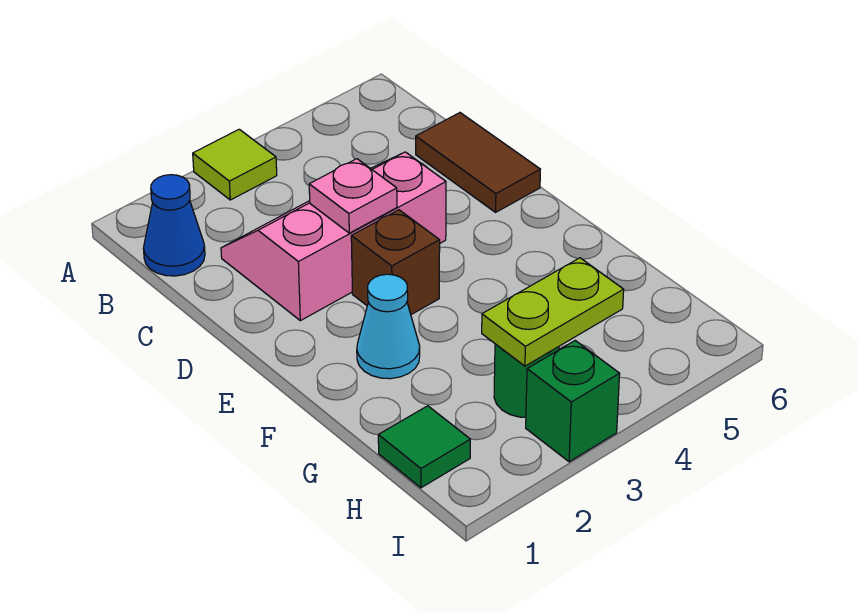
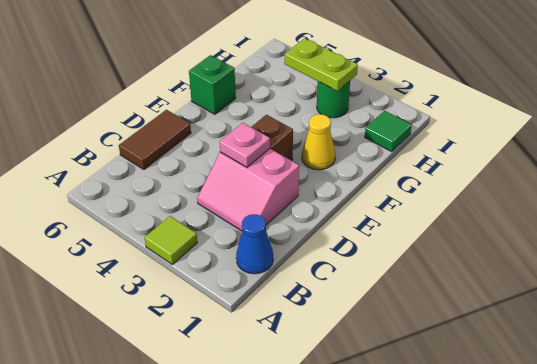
pink 2x3 slope [221,152,446,321] -> pink 2x2 slope [197,149,299,231]
cyan 1x1 cone [357,274,420,379] -> yellow 1x1 cone [302,114,335,170]
green 1x1 brick [526,341,620,462] -> green 1x1 brick moved to [189,55,236,114]

